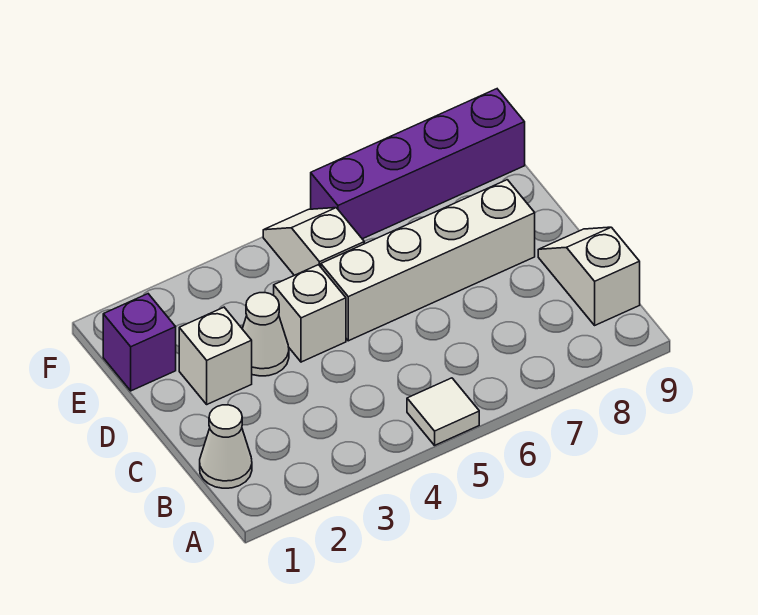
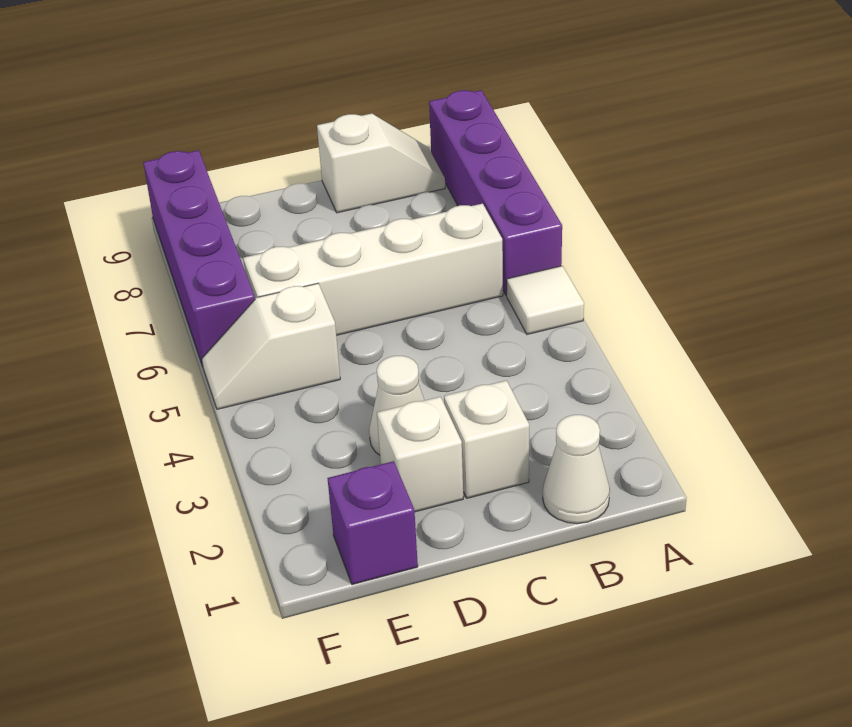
none -> purple 1x4 brick [429,90,562,295]
white 1x2 slope [538,227,640,325] -> white 1x2 slope turned to [317,113,445,213]
white 1x1 brick [274,265,346,362] -> white 1x1 brick moved to [444,380,529,498]
white 1x4 brick [321,180,535,341] -> white 1x4 brick turned to [243,204,503,335]

